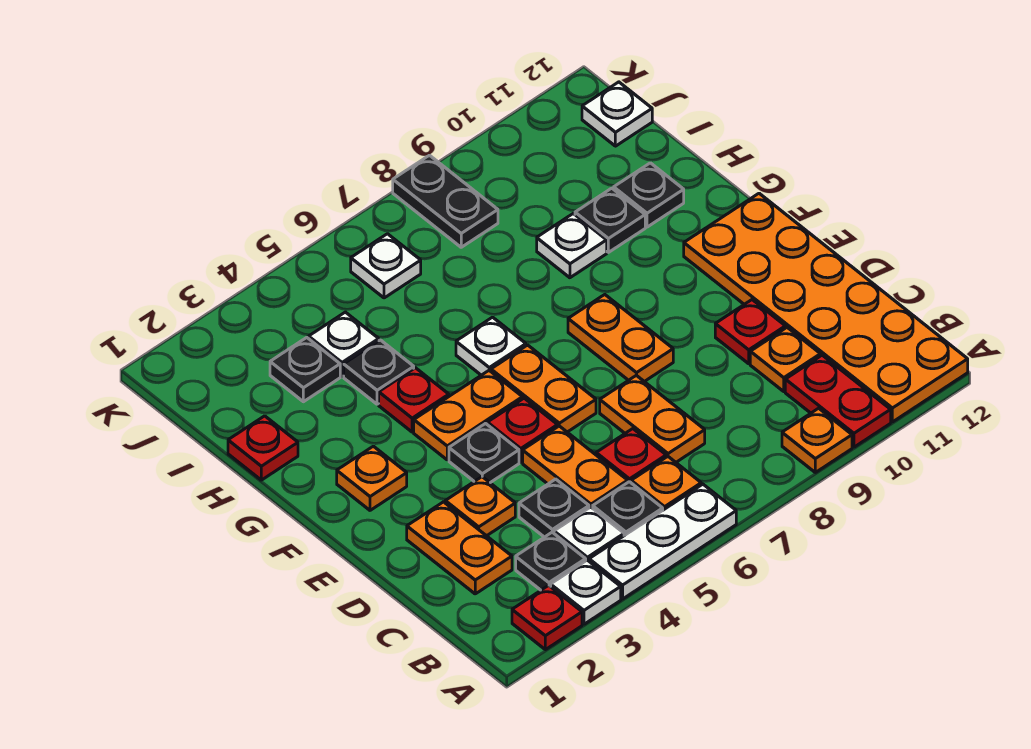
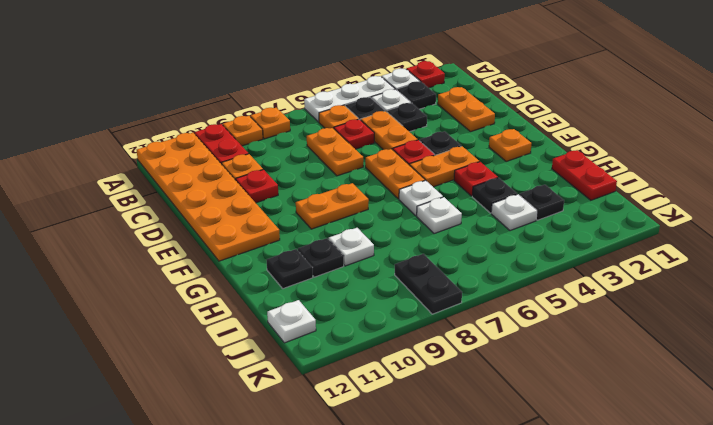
orange 1x1 plate [445,477,515,536] -> orange 1x1 plate moved to [251,108,290,139]
orange 1x2 plate [568,295,673,382] -> orange 1x2 plate turned to [296,183,369,229]
red 1x1 plate [228,416,298,480] -> red 1x2 plate [552,150,617,200]
white 1x1 plate [351,234,421,298] -> white 1x1 plate moved to [417,197,462,234]

